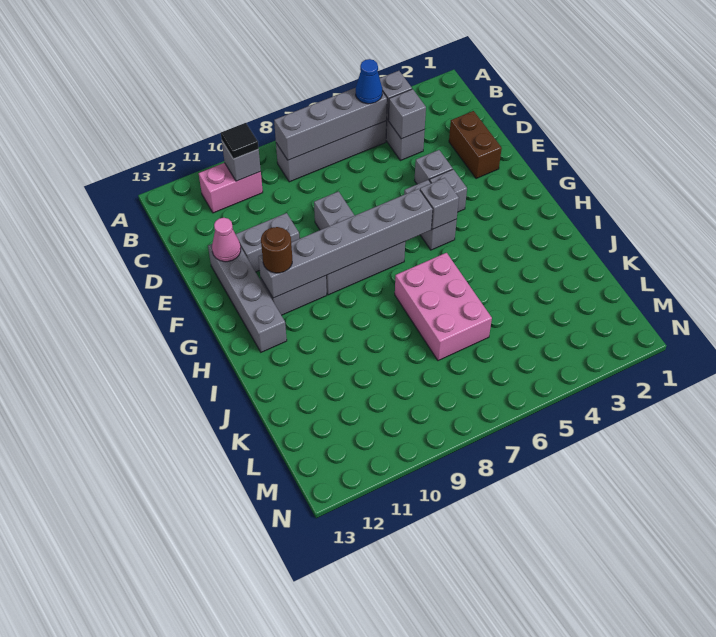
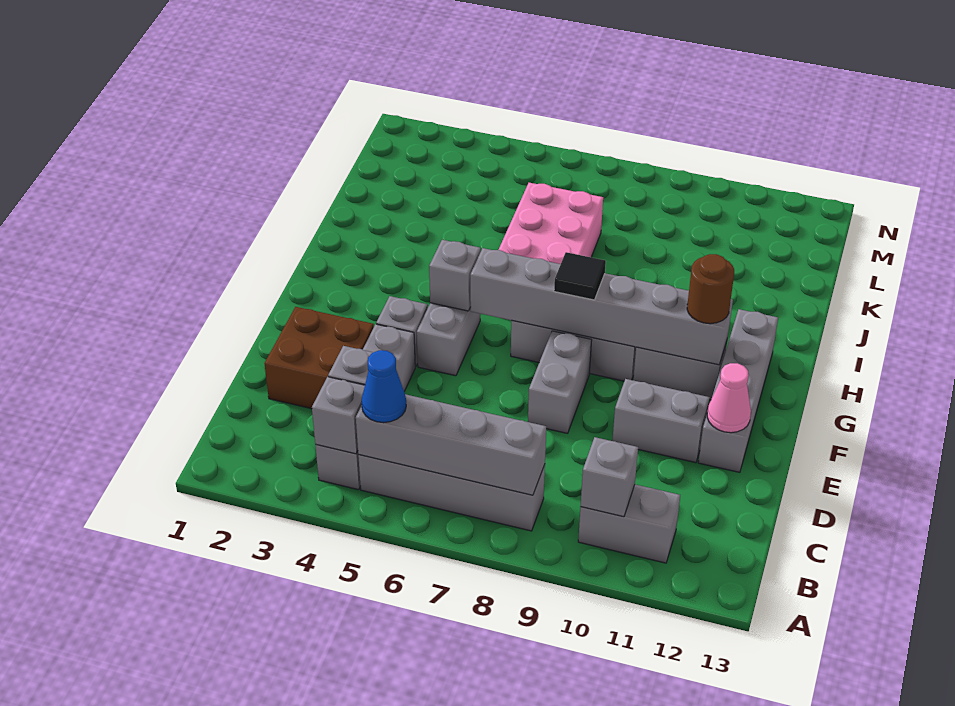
pink 1x2 brick [199,163,263,213] -> grey 1x2 brick [578,485,680,563]
black 1x1 tile [221,123,259,159] -> black 1x1 tile moved to [554,252,606,300]
brown 1x2 brick [449,111,502,179] -> brown 2x2 brick [264,307,374,409]

